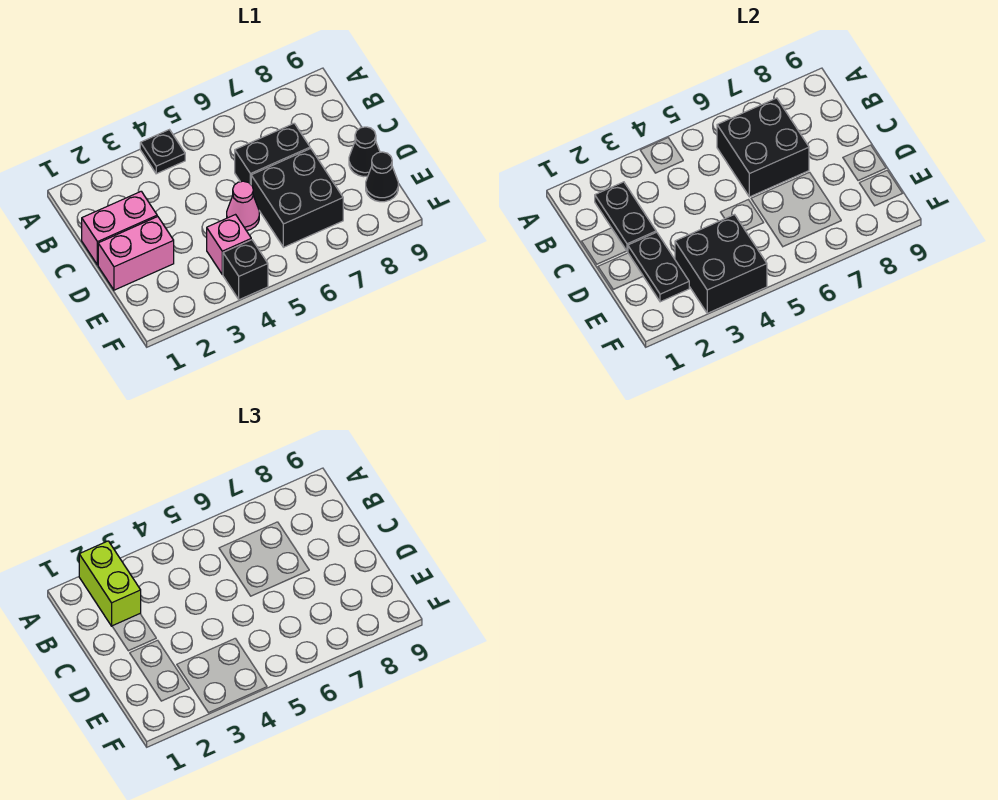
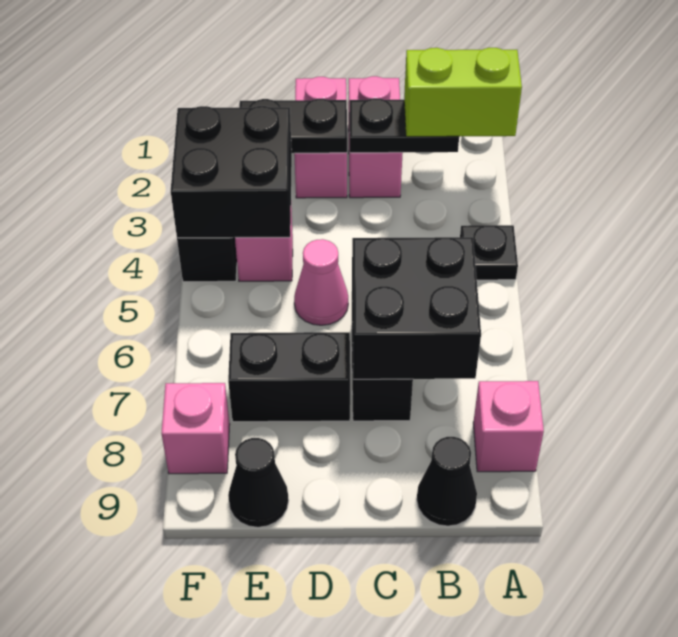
none -> pink 1x1 brick [473,381,544,472]
black 2x2 brick [251,149,343,247] -> black 1x2 brick [228,332,350,422]
black 1x1 cone [349,127,380,177] -> black 1x1 cone moved to [417,437,477,526]
none -> pink 1x1 brick [161,383,230,474]

